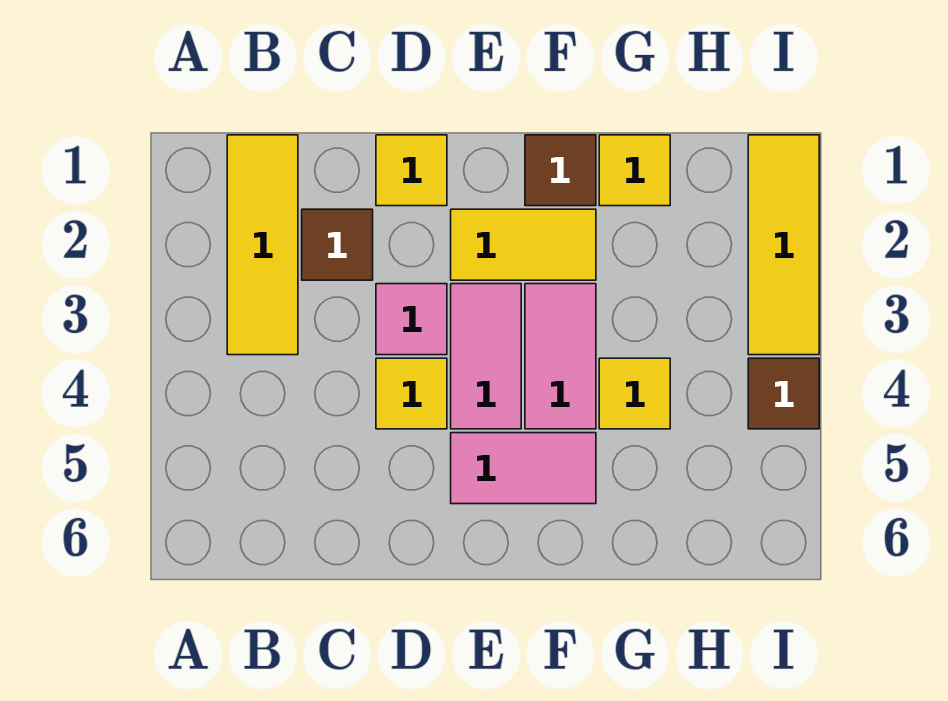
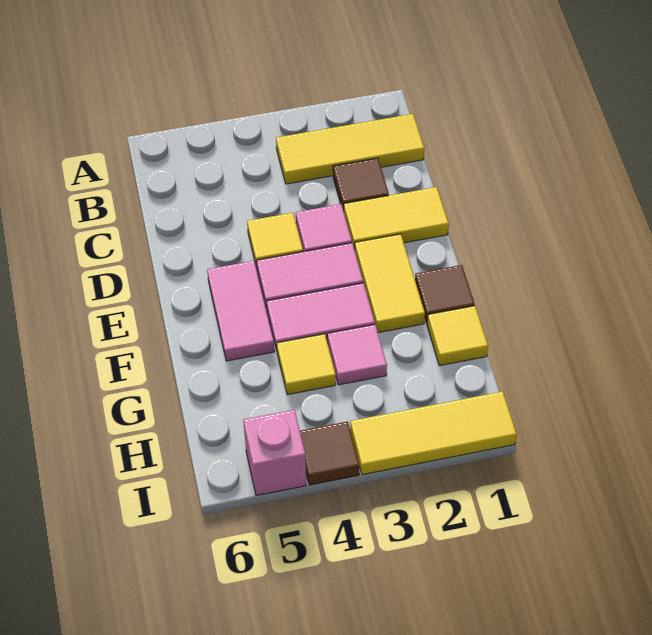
yellow 1x1 tile [376,135,447,206] -> yellow 1x2 tile [344,187,449,250]
none -> pink 1x1 tile [327,325,387,385]
none -> pink 1x1 brick [243,410,306,496]

